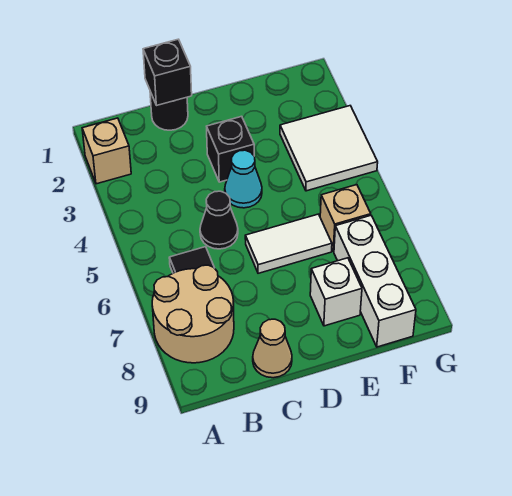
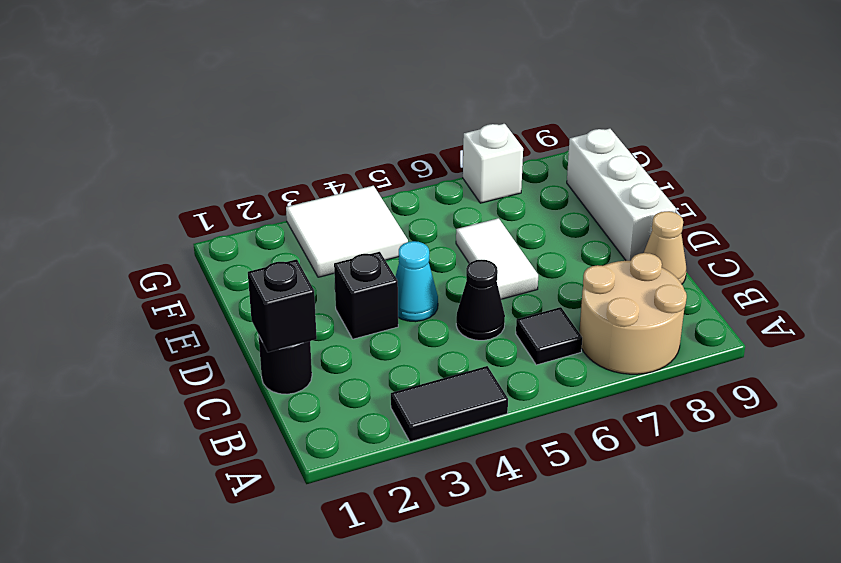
tan 1x1 brick [82,118,131,184] -> none
none -> black 1x2 tile [391,366,508,442]
white 1x1 brick [310,258,362,326] -> white 1x1 brick moved to [463,124,523,203]
tan 1x1 brick [320,185,371,251] -> none
white 1x3 brick [334,216,416,347] -> white 1x3 brick turned to [567,129,676,261]

